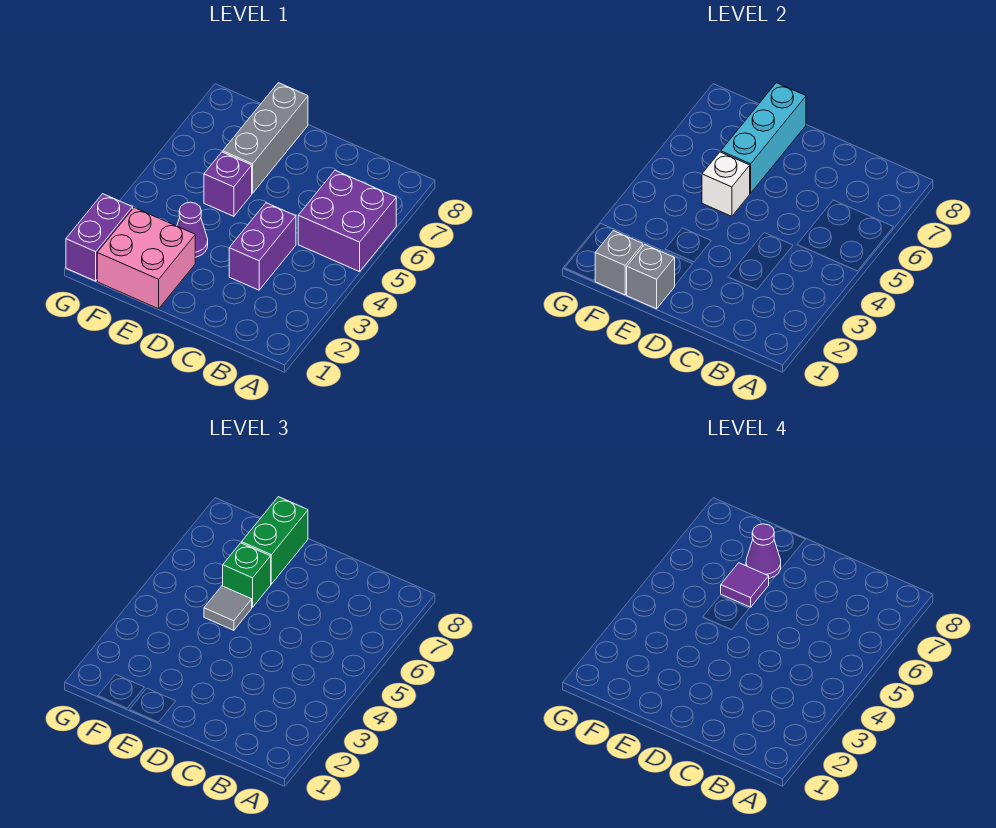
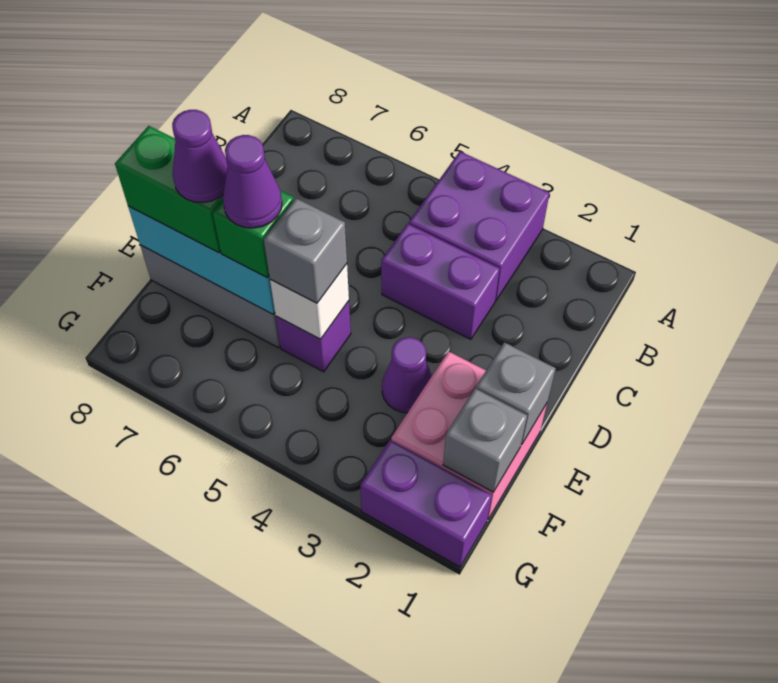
purple 2x2 brick [298,170,396,272] -> purple 2x2 brick moved to [409,152,549,301]
grey 1x1 tile [204,586,252,630] -> grey 1x1 brick [264,198,347,303]
purple 1x1 tile [721,563,769,607] -> purple 1x1 cone [223,135,282,228]

